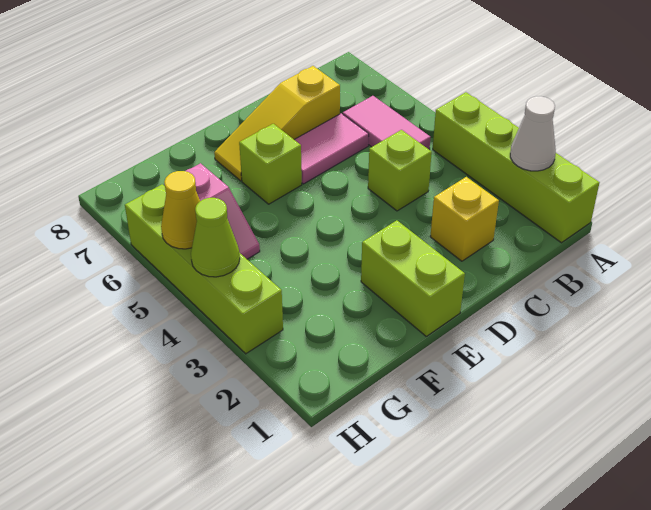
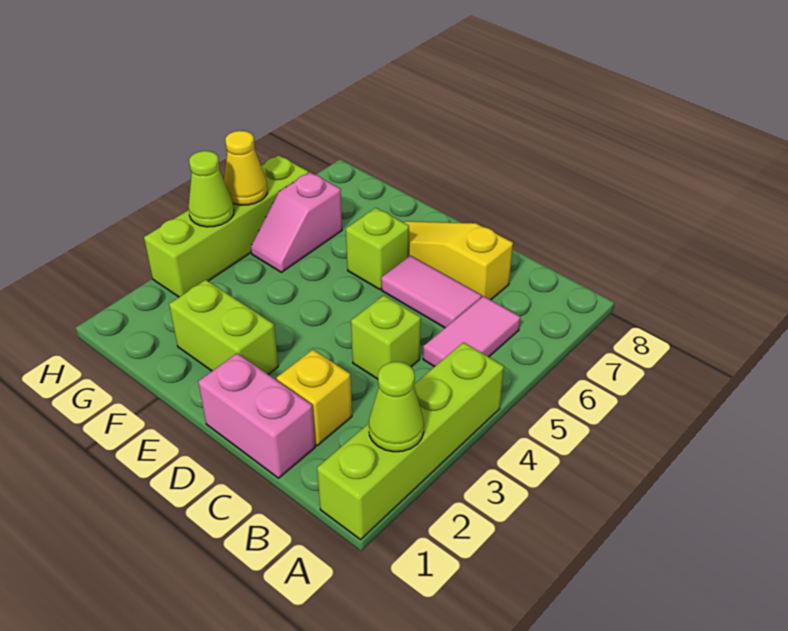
white 1x1 cone [510,96,556,171] -> lime 1x1 cone [369,362,424,452]
none -> pink 1x2 brick [198,353,315,478]
lime 1x2 brick [361,220,465,336] -> lime 1x2 brick turned to [169,280,278,374]

